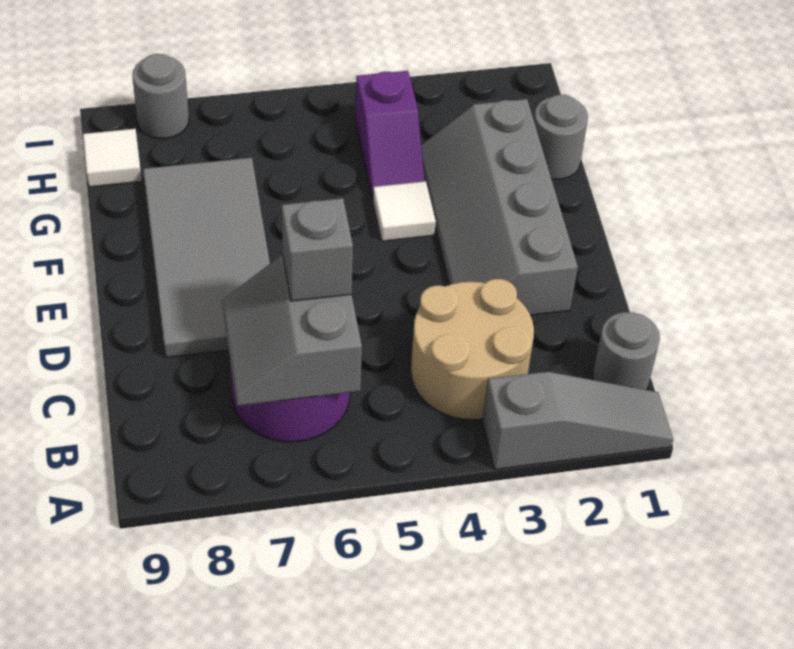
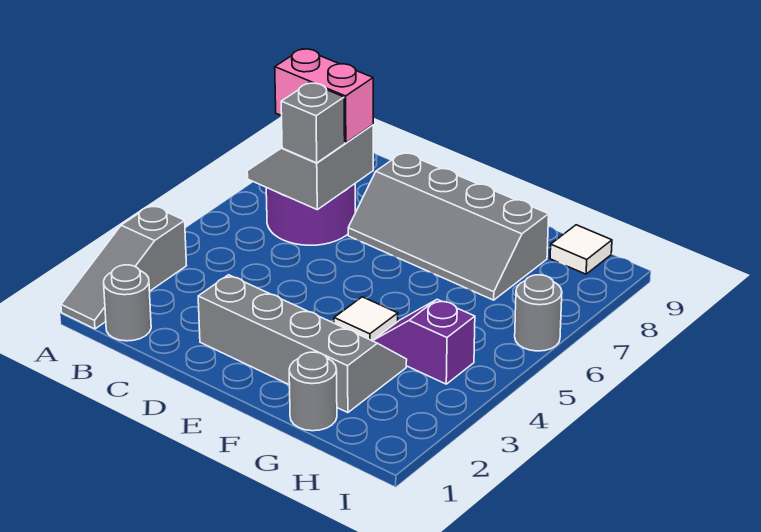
tan 2x2 round brick [411,279,534,420] -> none
grey 2x2 slope [222,255,362,406] -> grey 2x2 slope turned to [247,125,373,210]
none -> pink 1x2 brick [275,49,373,143]
grey 2x4 tile [143,158,270,357] -> grey 2x4 slope [348,152,549,300]
grey 1x1 round brick [132,54,189,139] -> grey 1x1 round brick moved to [515,275,562,351]

